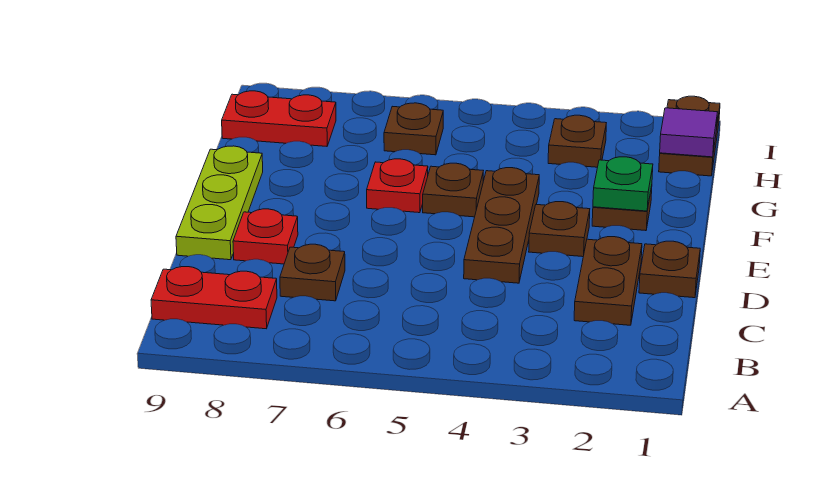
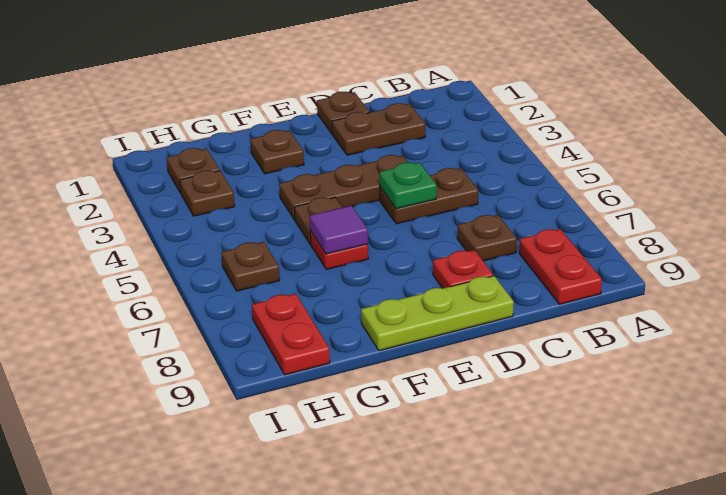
brown 1x1 plate [529,202,590,257] -> brown 1x1 plate moved to [167,148,220,193]
green 1x1 plate [593,157,653,211] -> green 1x1 plate moved to [380,162,437,209]
brown 1x2 plate [659,96,720,176] -> brown 1x2 plate moved to [380,168,478,224]
purple 1x1 tile [660,108,717,157] -> purple 1x1 tile moved to [310,206,368,254]

